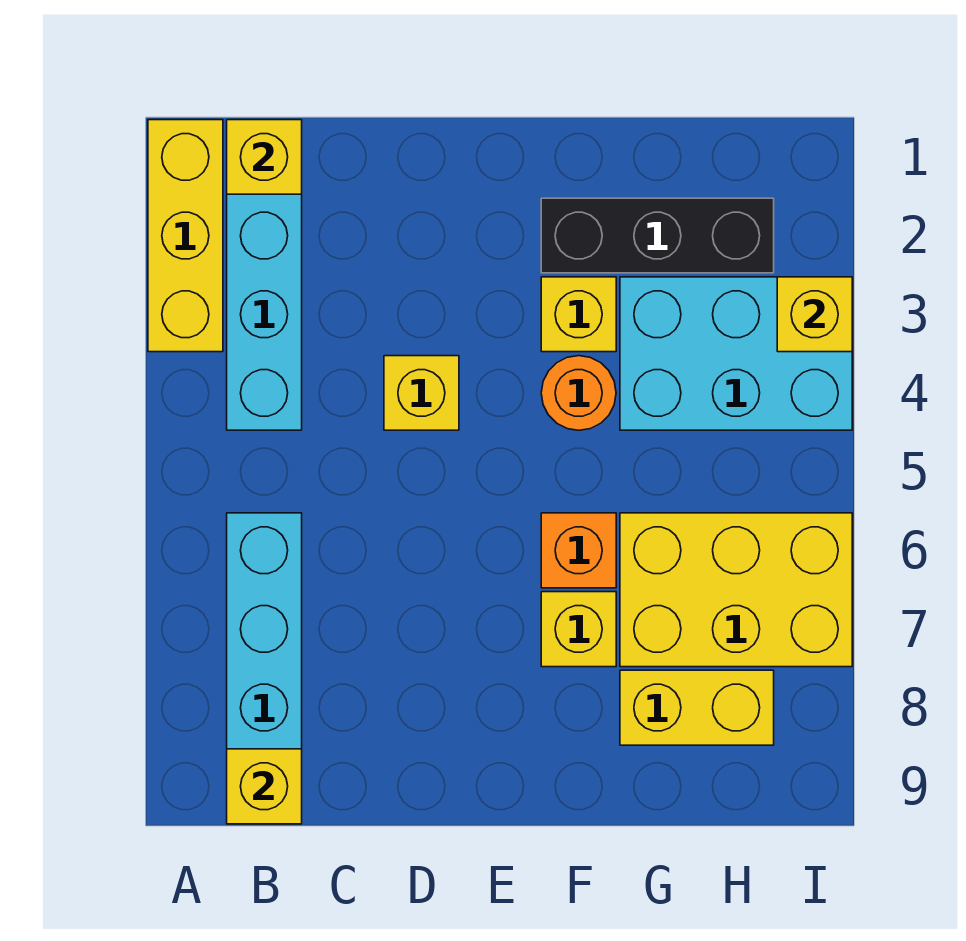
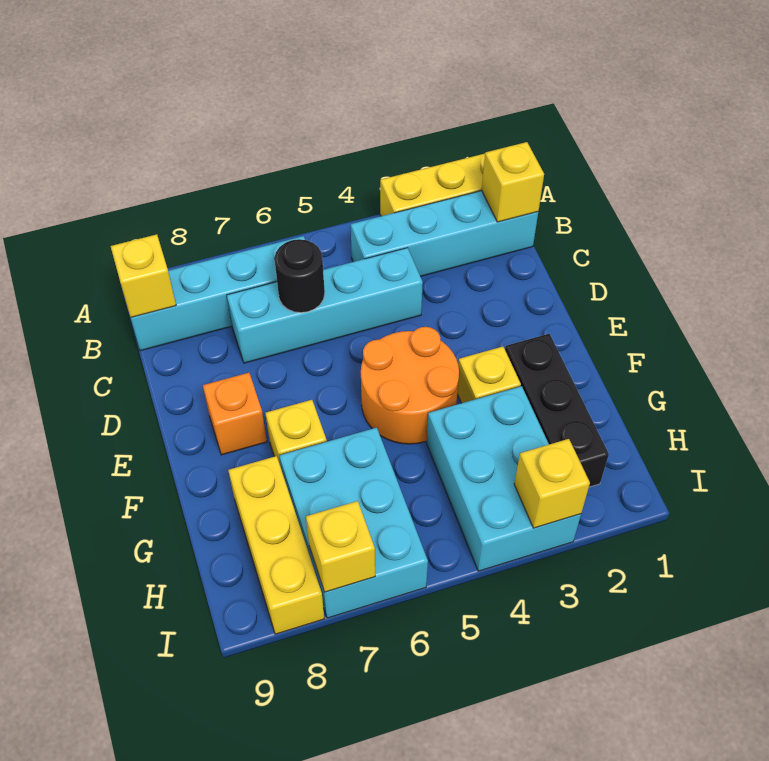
none -> cyan 1x4 brick [227,248,423,363]
none -> black 1x1 round brick [274,239,325,313]
yellow 1x1 brick [384,356,459,430] -> yellow 1x1 brick moved to [306,501,375,592]
orange 1x1 round brick [541,356,616,430] -> orange 2x2 round brick [361,327,459,444]
orange 1x1 brick [541,513,616,588] -> orange 1x1 brick moved to [203,373,267,455]
yellow 2x3 brick [620,513,852,667] -> cyan 2x3 brick [279,428,428,618]
yellow 1x2 brick [620,670,774,745] -> yellow 1x3 brick [228,456,324,634]

